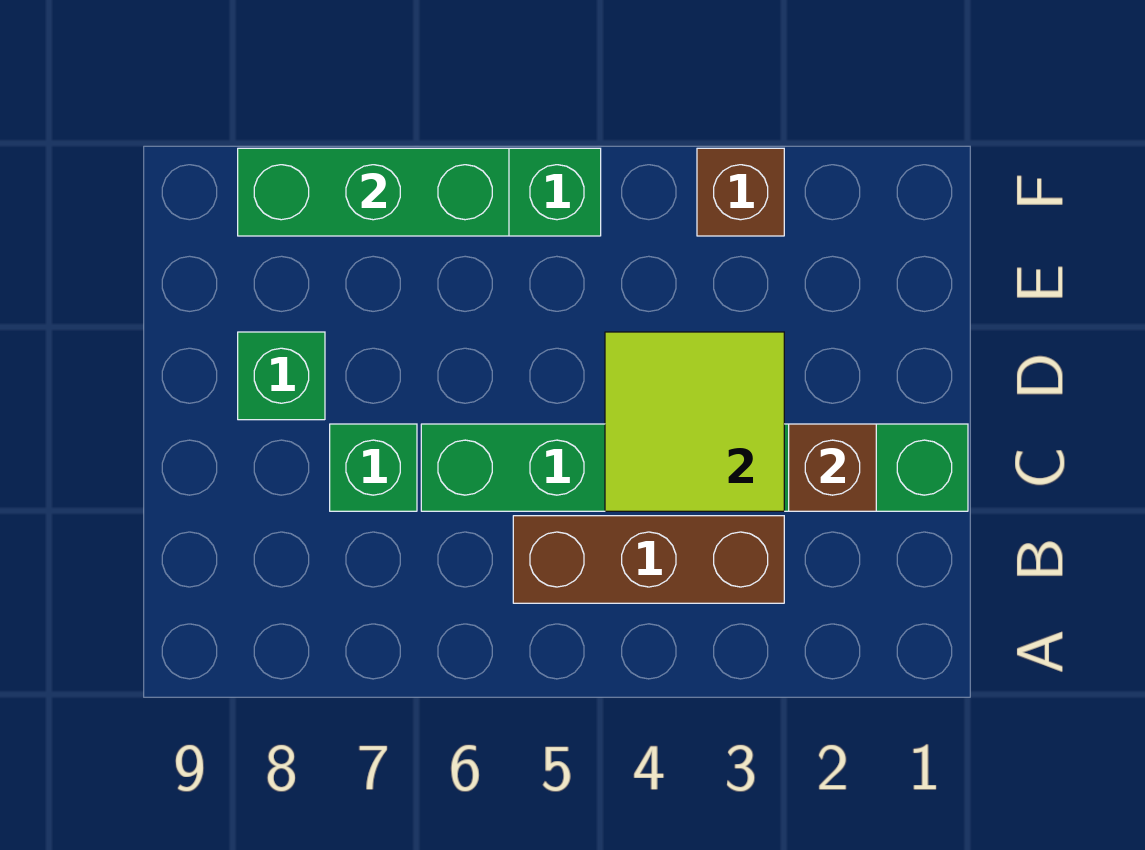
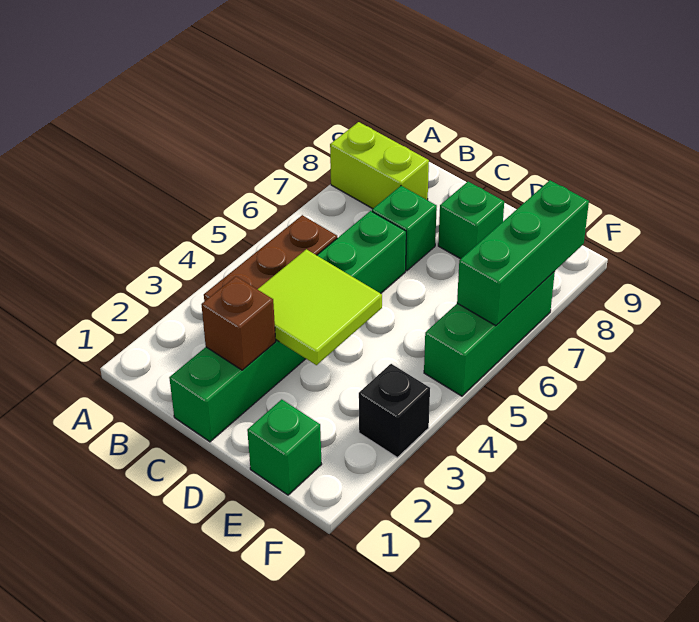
none -> lime 1x2 brick [330,122,429,209]
none -> green 1x1 brick [247,399,322,495]
brown 1x1 brick [697,148,784,236] -> black 1x1 brick [359,364,430,457]

